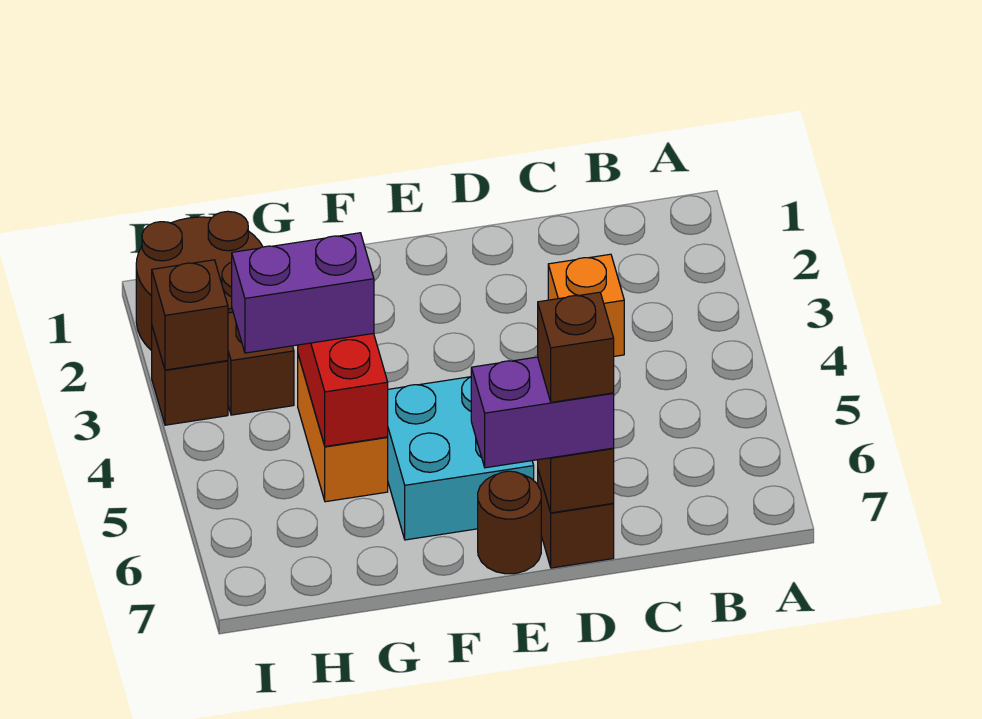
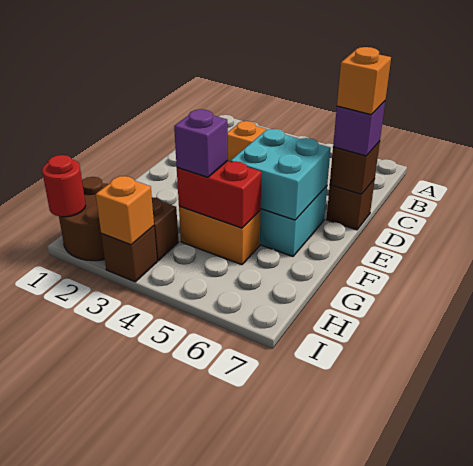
purple 1x2 brick [471,357,614,468] -> purple 1x1 brick [333,101,385,156]
brown 1x1 brick [538,292,614,402] -> orange 1x1 brick [337,47,391,115]
none -> cyan 2x2 brick [230,129,331,220]
brown 1x1 round brick [478,471,541,574] -> none
purple 1x2 brick [232,233,374,353] -> purple 1x1 brick [174,109,228,177]
none -> red 1x1 round brick [42,155,86,217]
brown 1x1 brick [152,260,228,370] -> orange 1x1 brick [96,176,154,245]

